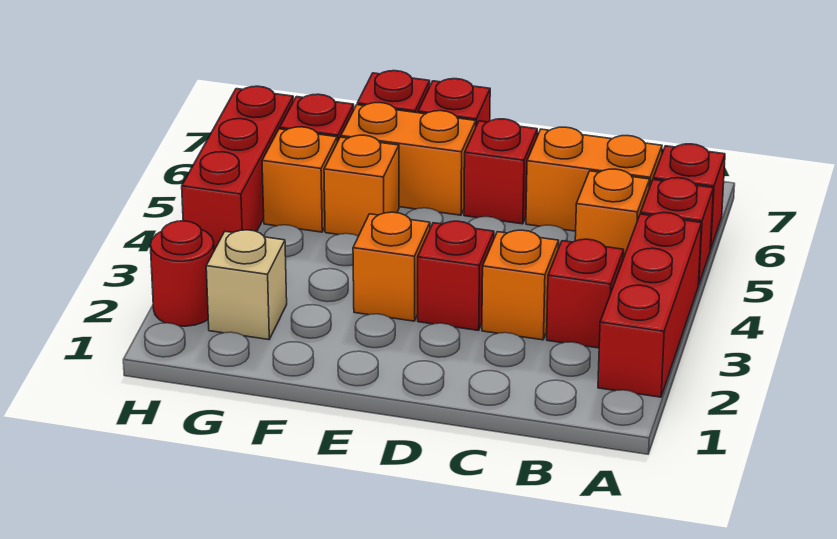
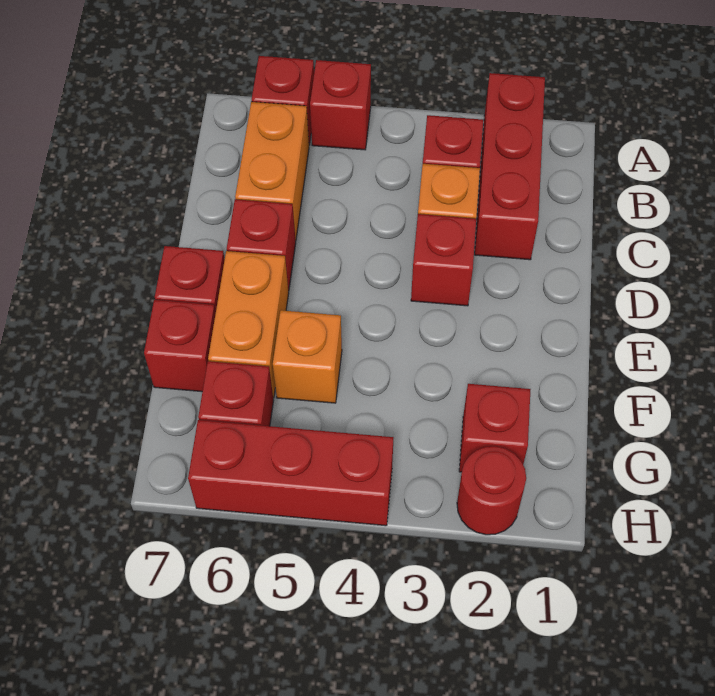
red 1x3 brick [598,213,702,397] -> red 1x3 brick turned to [475,73,545,260]
orange 1x1 brick [575,169,650,259] -> none
orange 1x1 brick [353,212,430,321] -> none
tan 1x1 brick [206,230,287,340] -> red 1x1 brick [459,384,531,472]
orange 1x1 brick [262,127,337,232] -> none

